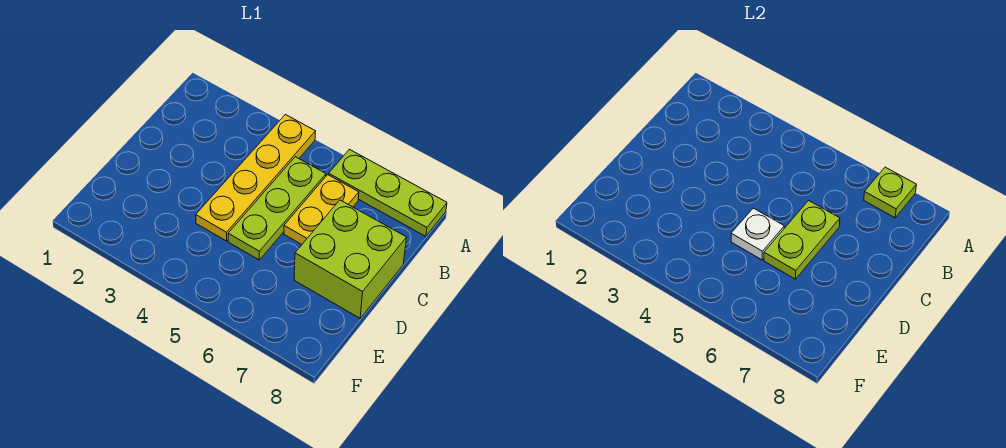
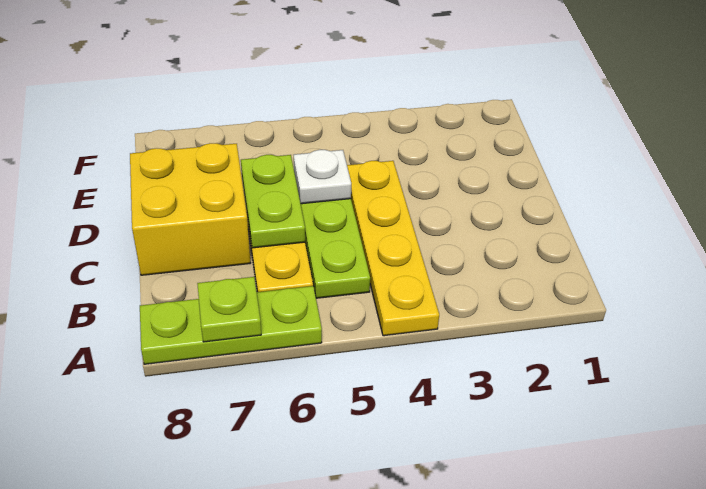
lime 2x2 brick [294,200,407,318] -> yellow 2x2 brick [130,143,250,275]

